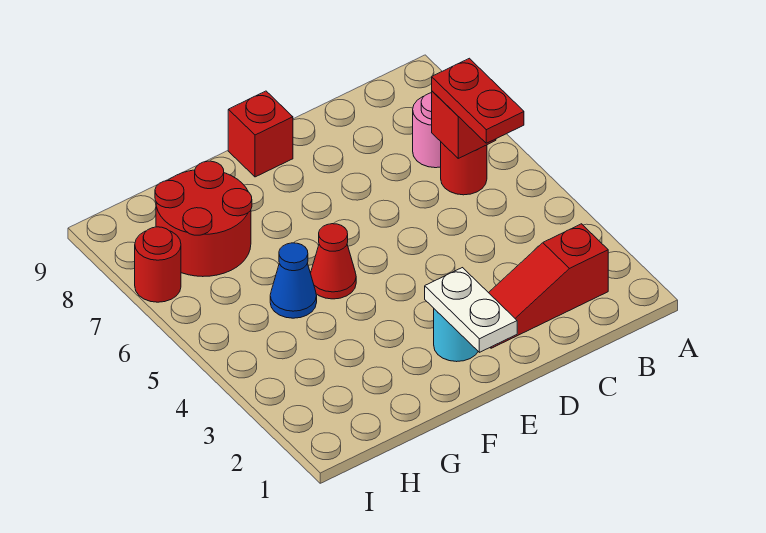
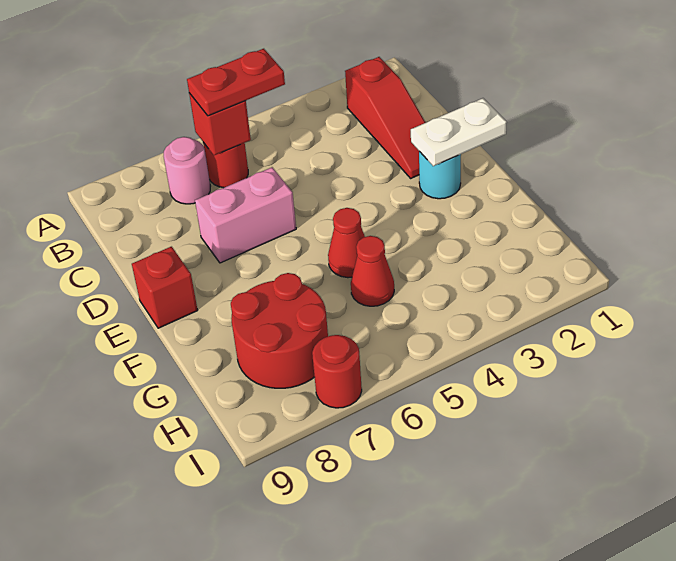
none -> pink 1x2 brick [195,167,296,263]
blue 1x1 cone [270,243,317,318] -> red 1x1 cone [351,236,394,306]

